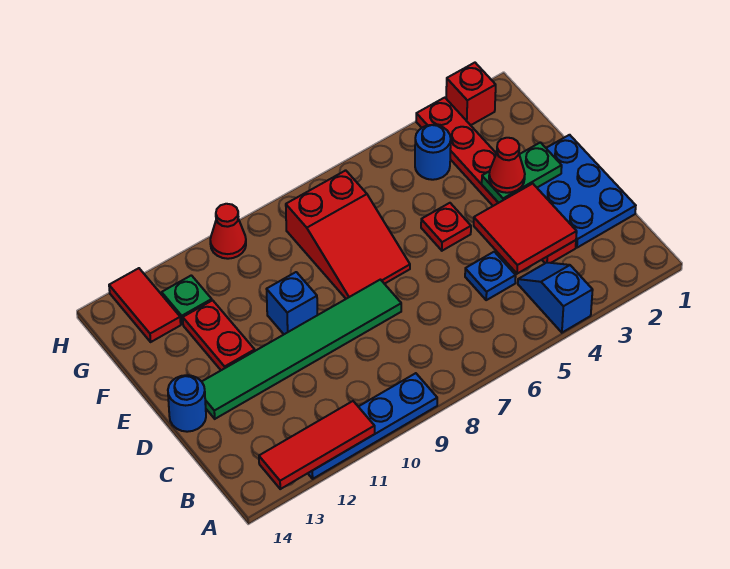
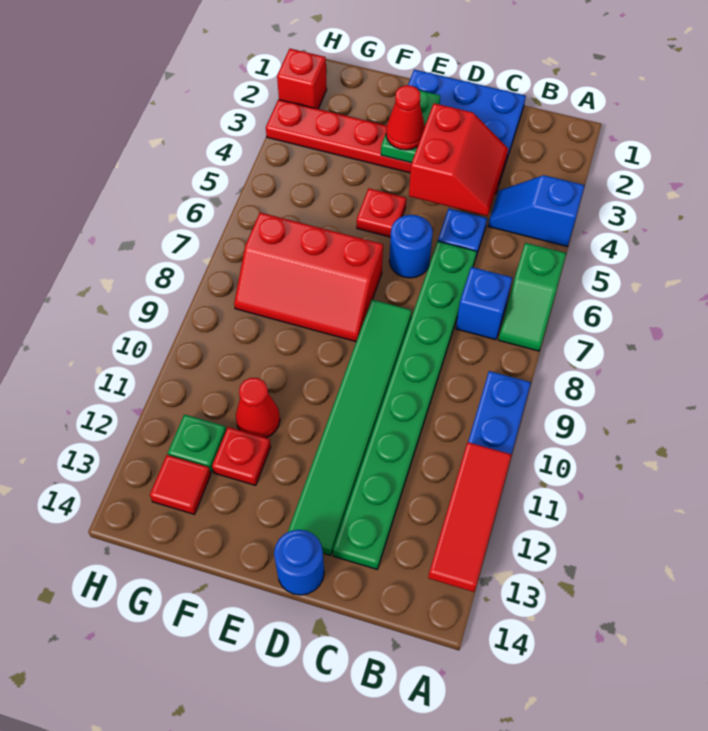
none -> green 1x2 slope [499,243,566,351]
red 2x2 tile [474,184,577,274] -> red 2x2 slope [409,103,508,216]
none -> green 1x8 plate [333,241,477,569]
red 2x3 slope [286,170,410,299] -> red 2x3 slope turned to [234,213,383,342]
blue 1x1 brick [267,272,317,334] -> blue 1x1 brick moved to [456,267,512,340]
red 1x2 plate [183,300,255,370] -> red 1x1 plate [212,427,271,485]
blue 1x1 round brick [415,125,451,180] -> blue 1x1 round brick moved to [389,215,433,278]
red 1x2 tile [109,268,181,342] -> red 1x1 tile [150,455,211,514]
red 1x1 cone [210,204,246,259] -> red 1x1 cone moved to [236,378,280,438]

